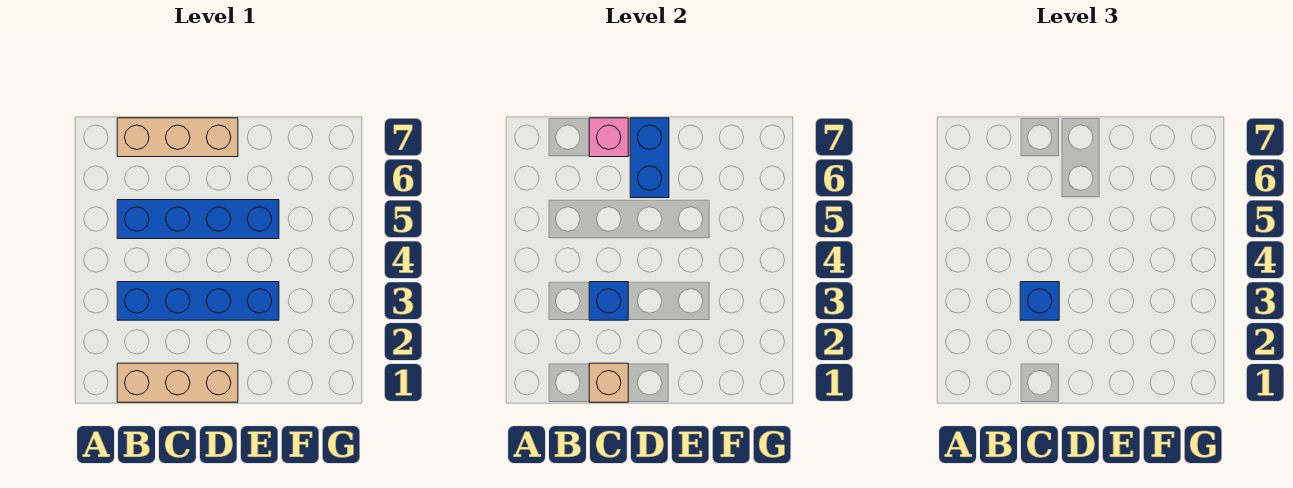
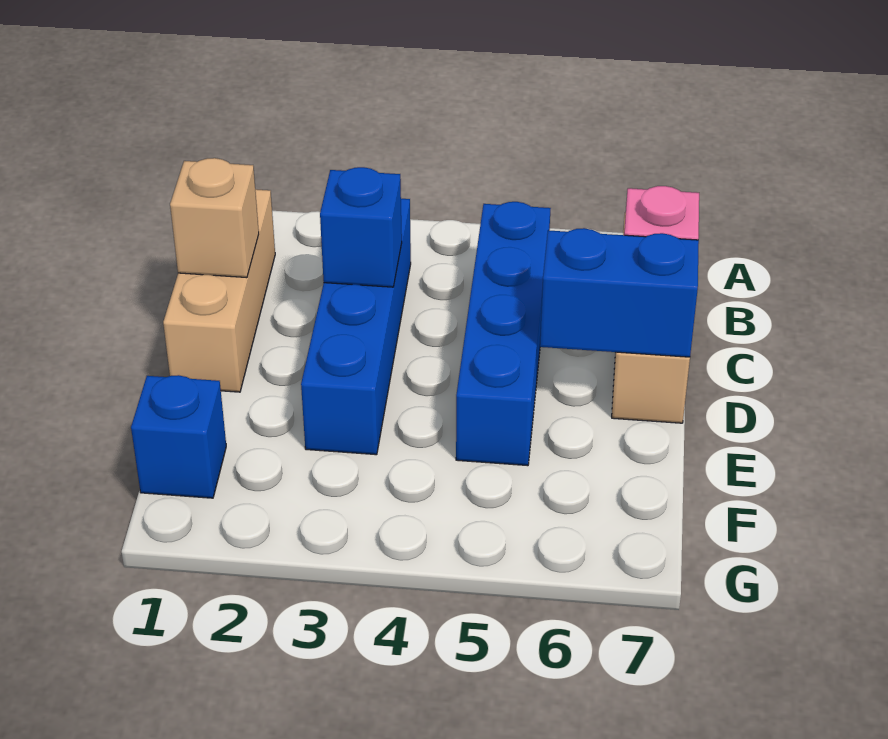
blue 1x1 brick [1020,282,1059,320] -> blue 1x1 brick moved to [131,375,226,498]

